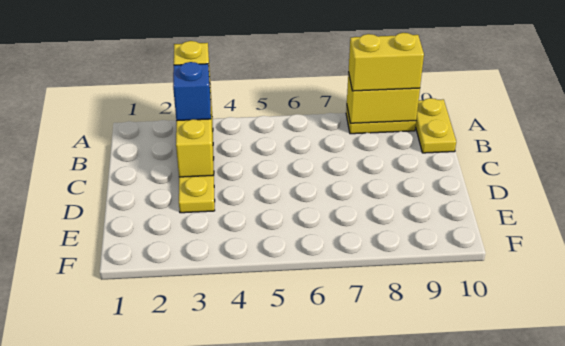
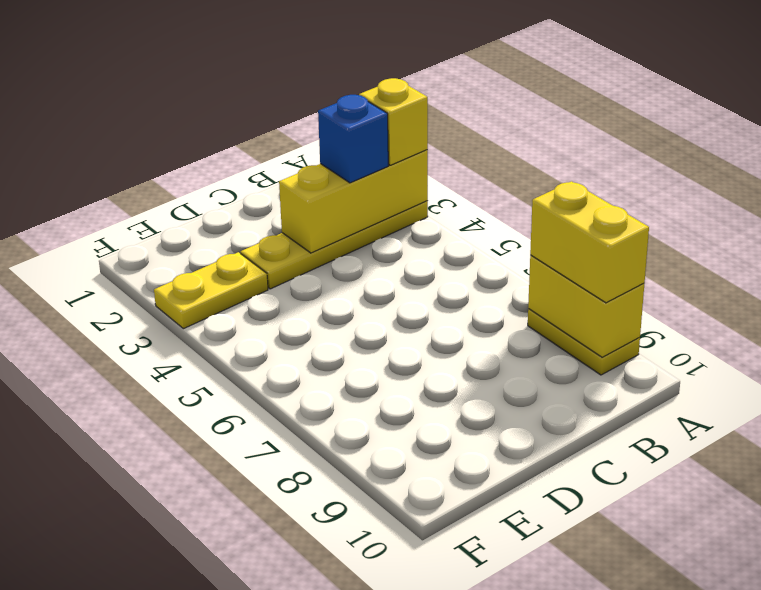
yellow 1x2 plate [416,98,456,153] -> yellow 1x2 plate moved to [154,252,268,329]

